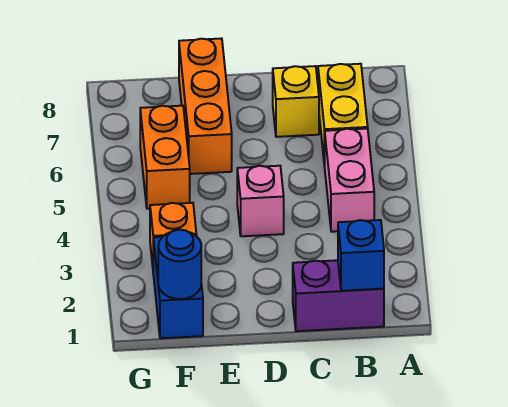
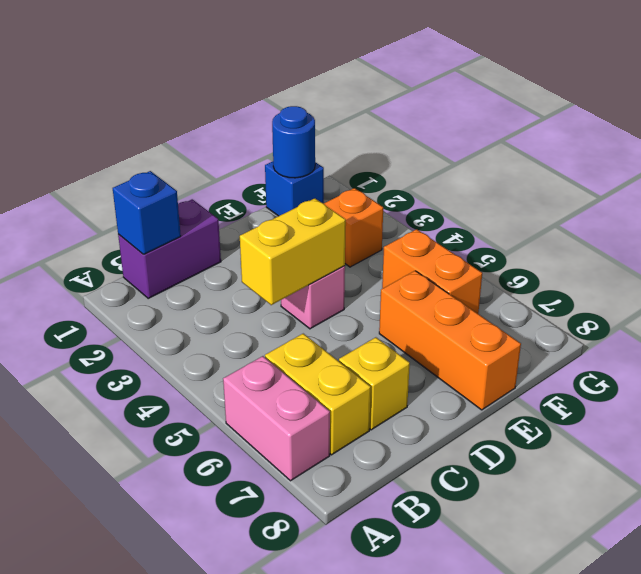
pink 1x2 brick [325,129,374,232] -> pink 1x2 brick moved to [223,356,330,481]
none -> yellow 1x2 brick [240,198,346,305]
blue 1x2 brick [153,235,203,338] -> blue 1x1 brick [265,162,324,216]

